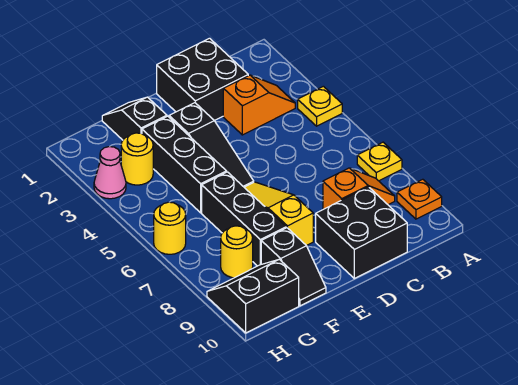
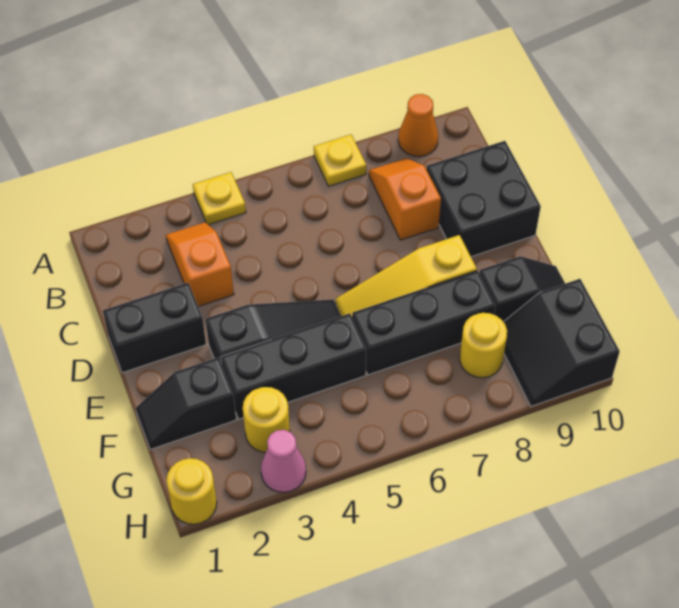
orange 1x1 plate [397,179,442,219] -> orange 1x1 cone [398,94,438,157]
black 2x2 brick [157,38,248,121] -> black 1x2 brick [103,283,206,373]
yellow 1x1 round brick [154,202,186,254] -> yellow 1x1 round brick moved to [166,458,217,524]

